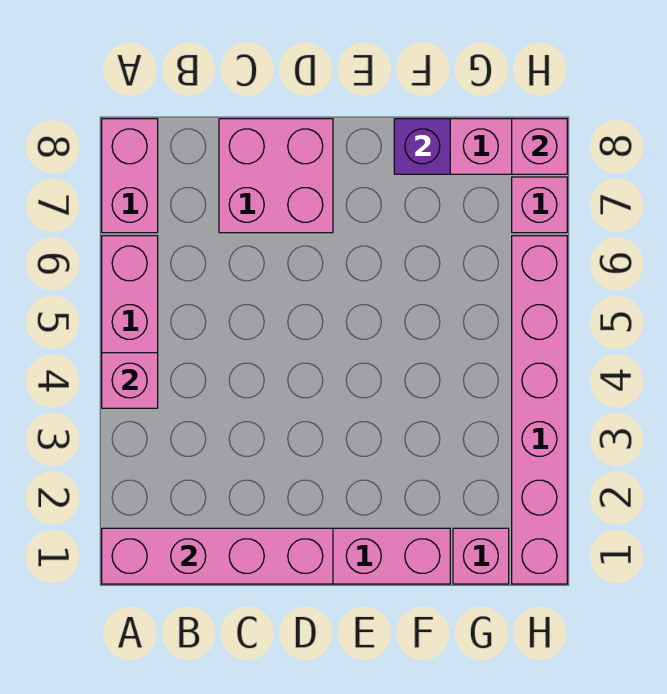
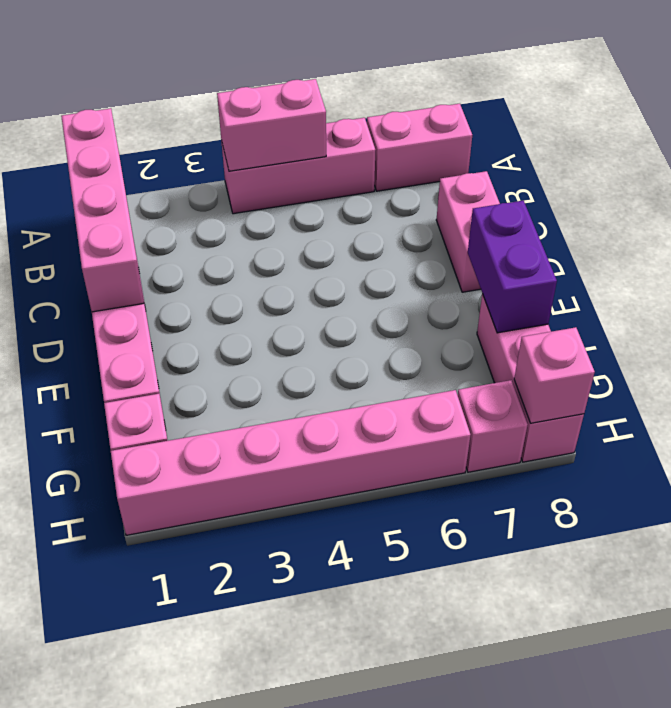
pink 1x1 brick [102,353,158,408] -> pink 1x2 brick [217,79,326,171]
pink 2x2 brick [219,119,333,233] -> pink 1x2 brick [436,171,500,292]
purple 1x1 brick [394,119,450,174] -> purple 1x2 brick [468,201,557,333]

